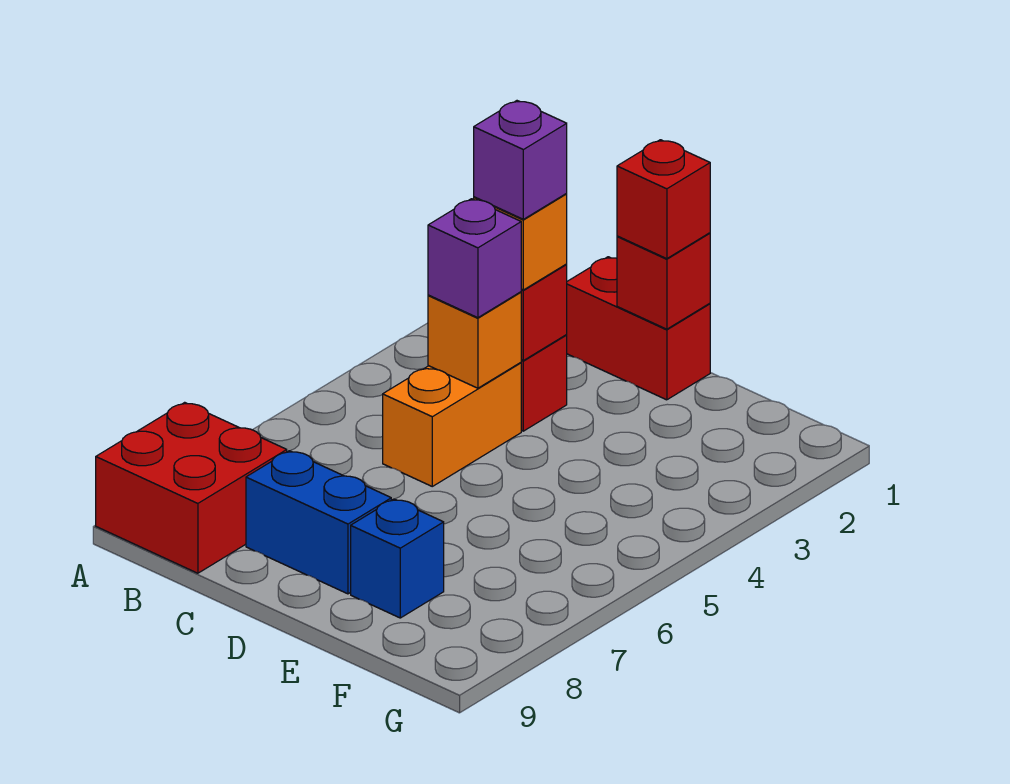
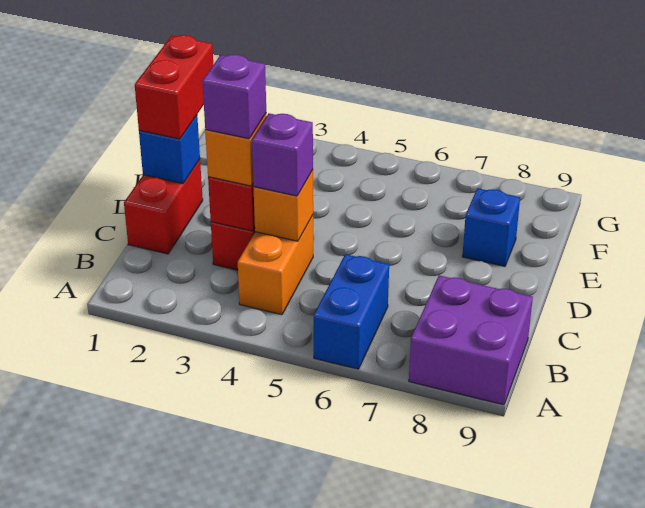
red 2x2 brick [96,402,287,573] -> purple 2x2 brick [409,275,533,405]
orange 1x2 brick [383,363,521,486] -> orange 1x2 brick turned to [238,215,313,315]
blue 1x2 brick [246,451,391,594] -> blue 1x2 brick moved to [314,254,389,369]
red 1x1 brick [617,233,710,329] -> blue 1x1 brick [139,115,200,183]
red 1x1 brick [617,140,710,259] -> red 1x2 brick [135,35,213,139]

